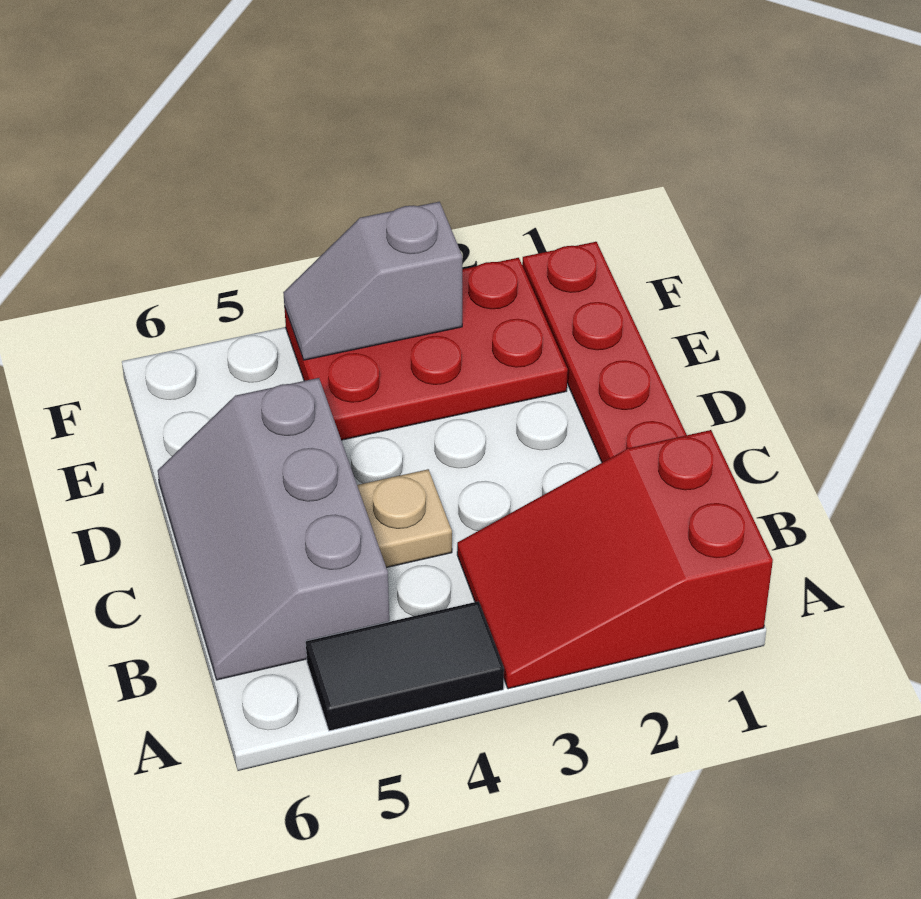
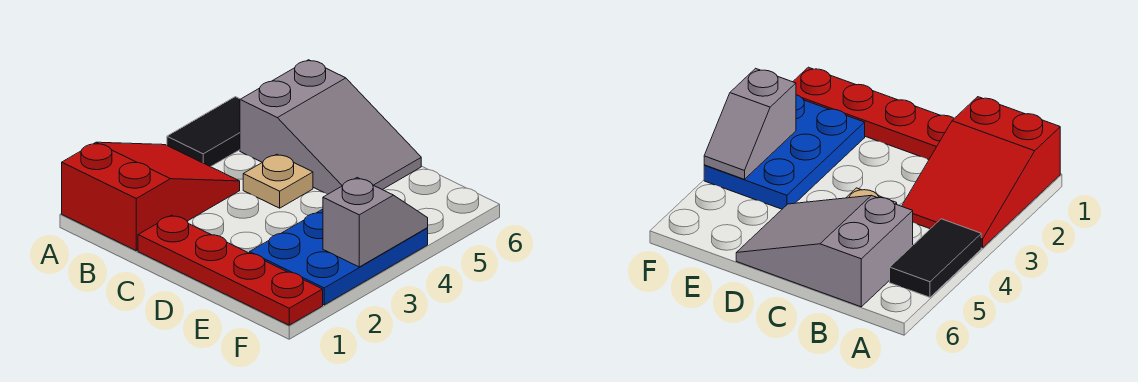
grey 2x3 slope [158,378,389,680] -> grey 2x3 slope turned to [240,60,421,194]
red 2x3 plate [284,258,568,440] -> blue 2x3 plate [250,209,428,305]

